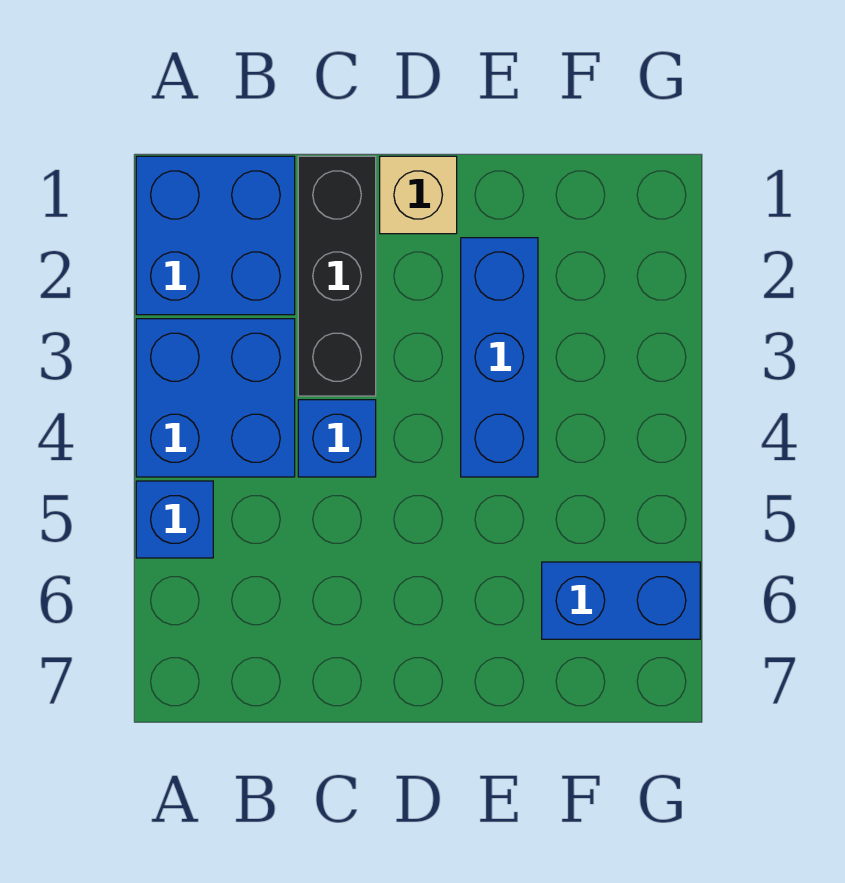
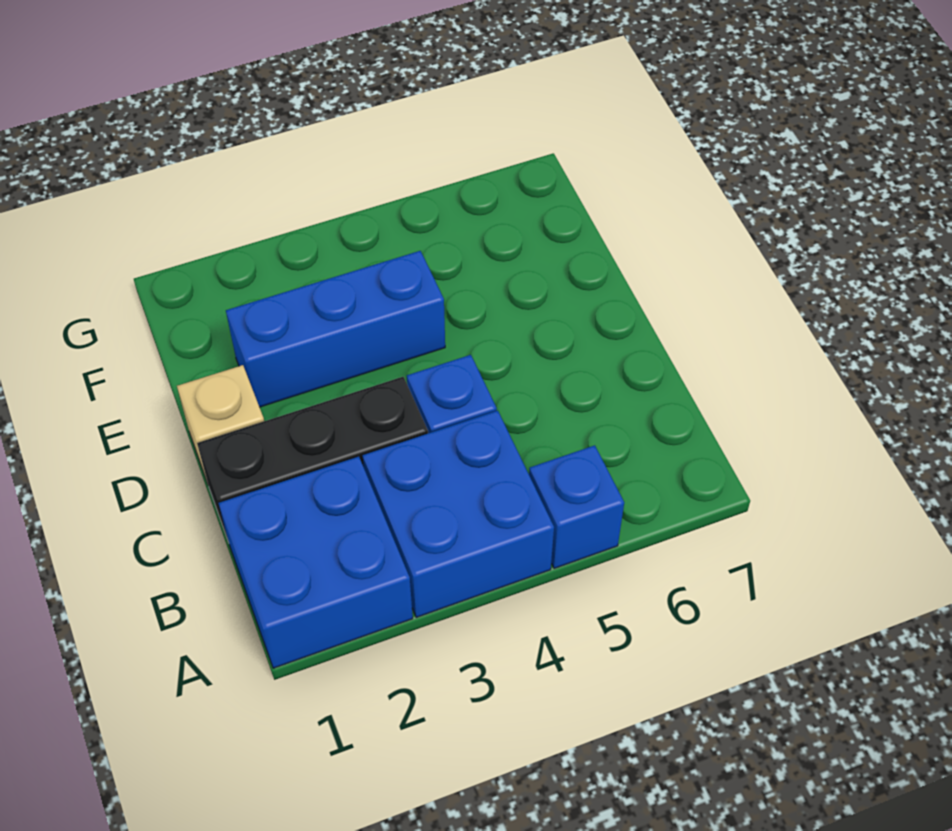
blue 1x2 brick [542,562,700,639] -> none

